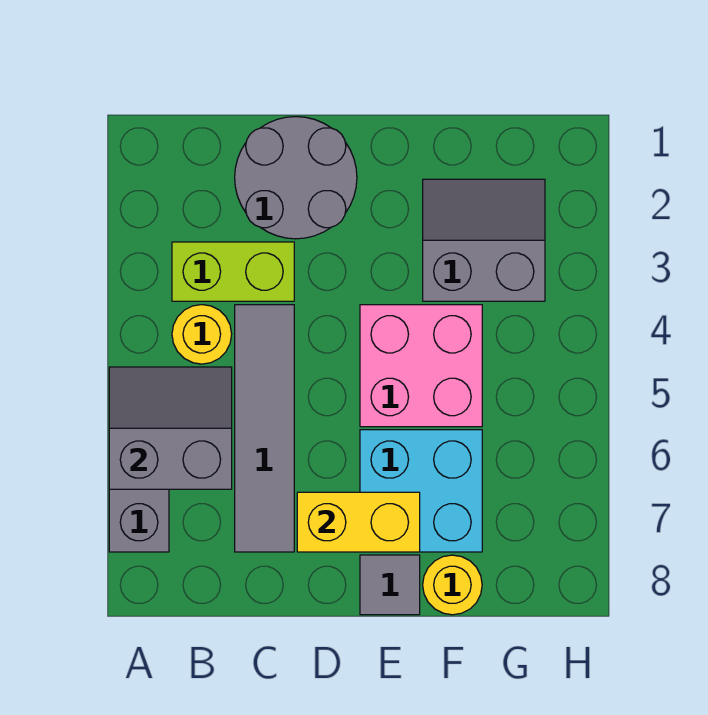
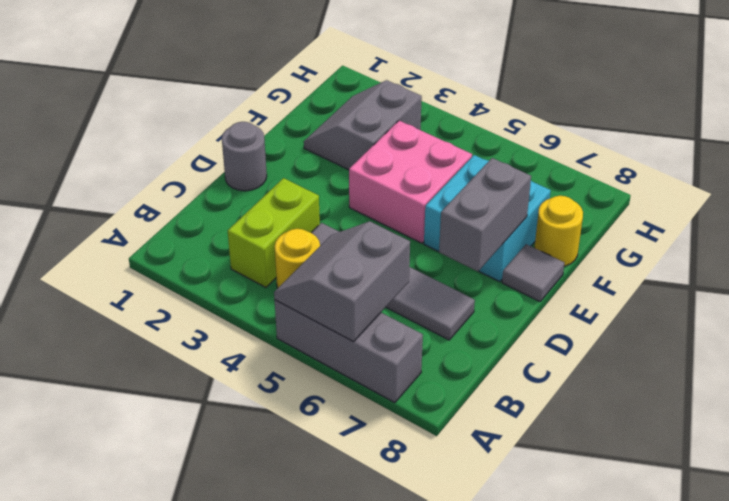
grey 2x2 round brick [235,117,357,239] -> grey 1x1 round brick [222,122,267,191]
yellow 1x2 brick [297,492,420,552] -> grey 1x2 brick [439,158,531,271]

